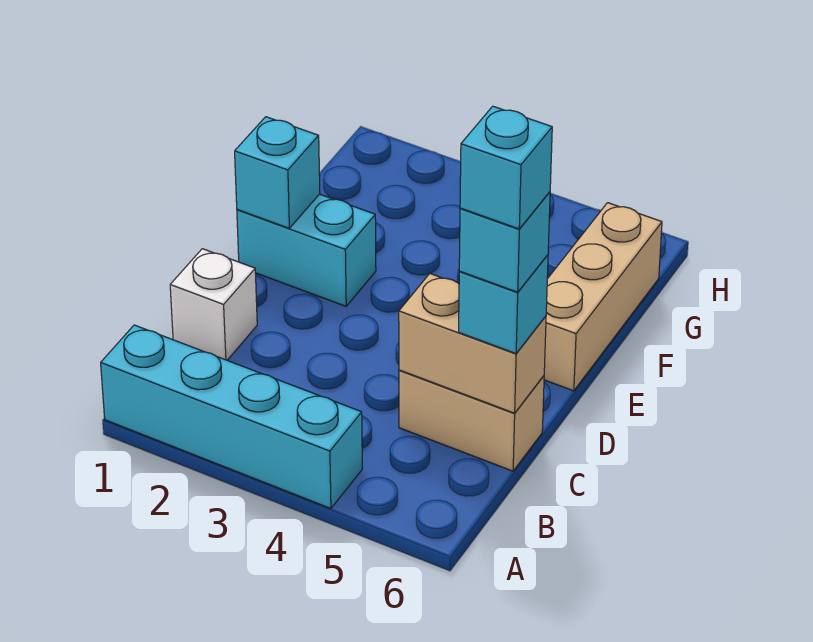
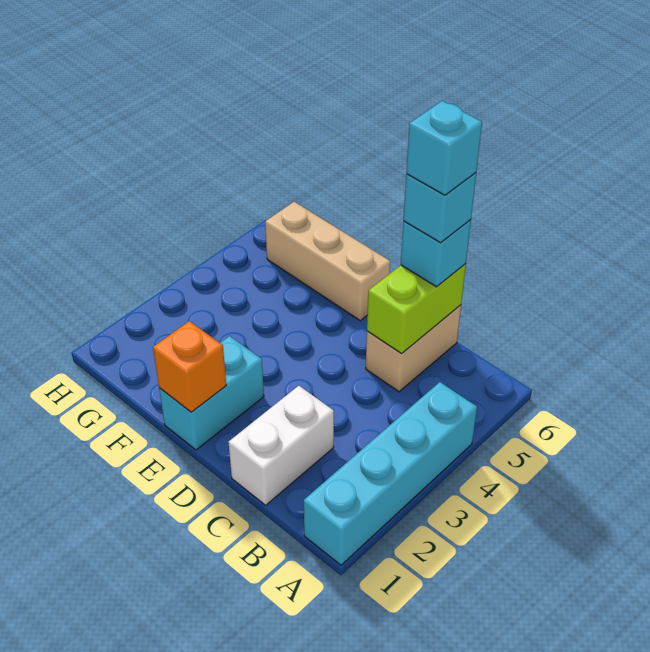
white 1x1 brick [170,249,257,360] -> white 1x2 brick [229,386,334,505]
tan 1x2 brick [399,274,546,413] -> lime 1x2 brick [367,264,466,353]
cyan 1x1 brick [235,117,320,228] -> orange 1x1 brick [153,321,226,412]

